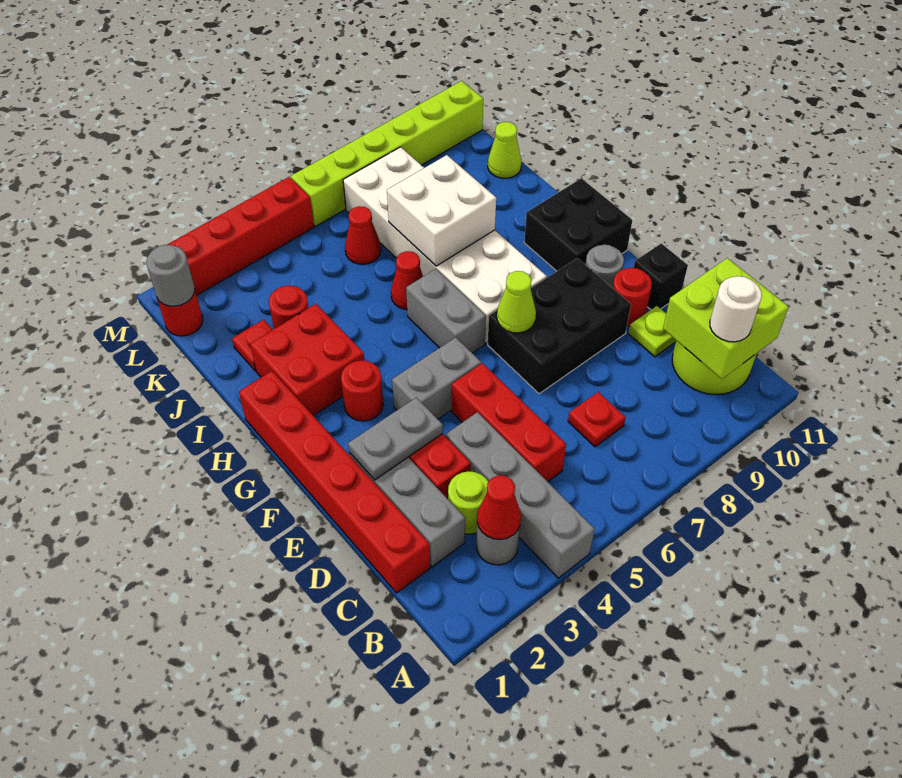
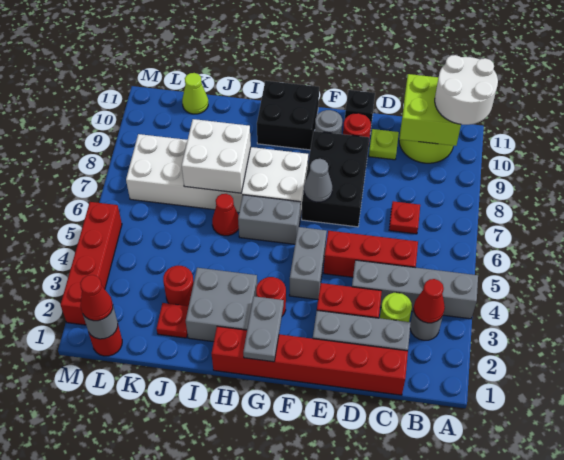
white 1x1 round brick [710,276,762,342] -> white 2x2 round brick [435,55,498,125]
grey 1x2 plate [348,398,443,480] -> grey 1x2 plate moved to [243,296,284,362]
lime 1x1 cone [497,271,536,333] -> grey 1x1 cone [304,159,332,202]
red 2x2 brick [250,304,364,416] -> grey 2x2 brick [186,268,257,342]
red 1x1 cone [345,206,381,264] -> red 1x1 cone moved to [80,275,113,321]
lime 1x6 brick [291,81,483,226] -> none

